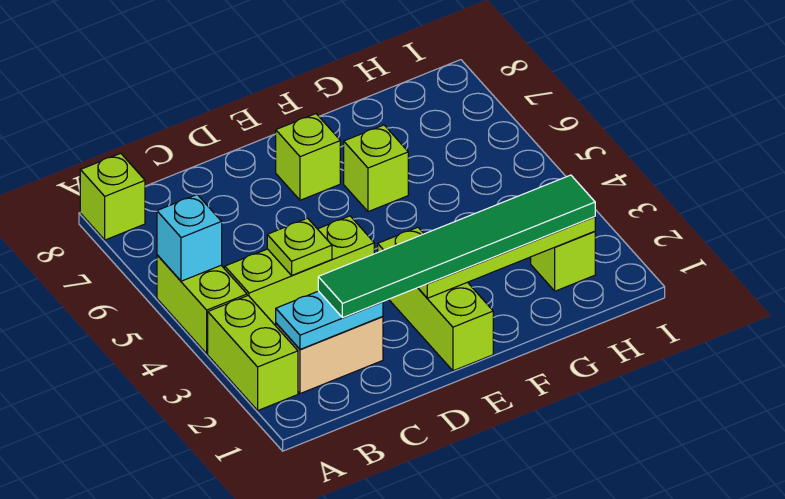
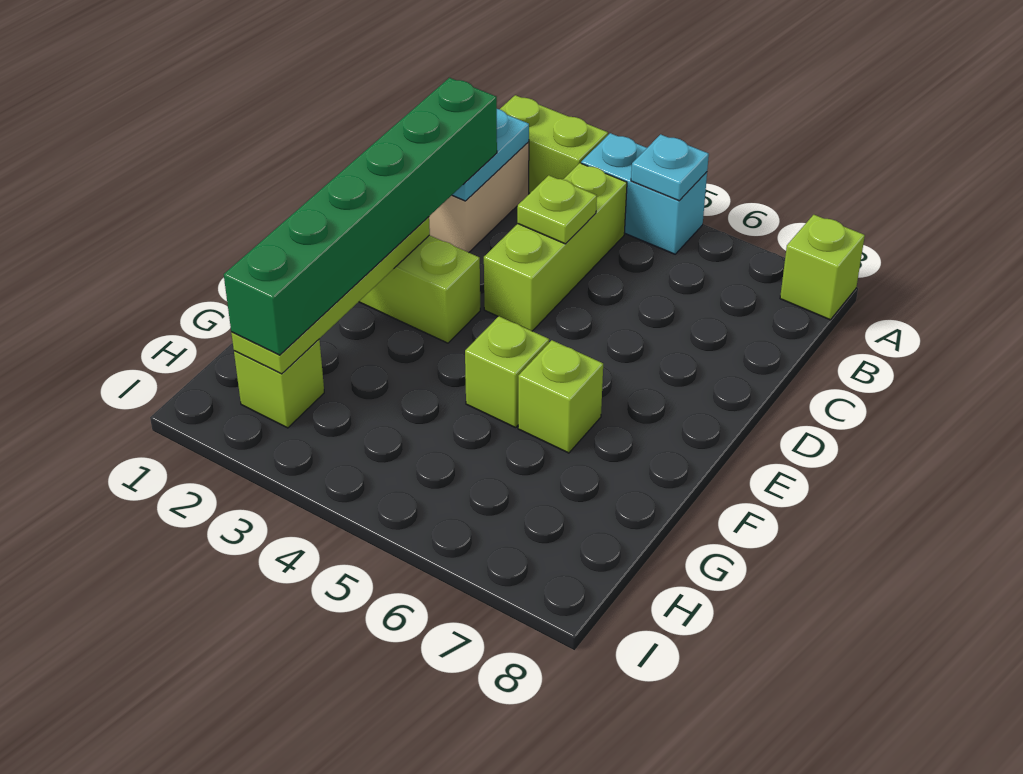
lime 1x2 brick [157,255,247,354] -> cyan 1x2 brick [581,133,707,254]
cyan 1x1 brick [157,195,222,281] -> cyan 1x1 plate [631,134,709,201]
green 1x6 tile [318,175,595,318] -> green 1x6 brick [224,78,497,355]
lime 1x1 brick [276,114,340,200] -> lime 1x1 brick moved to [465,316,549,428]

